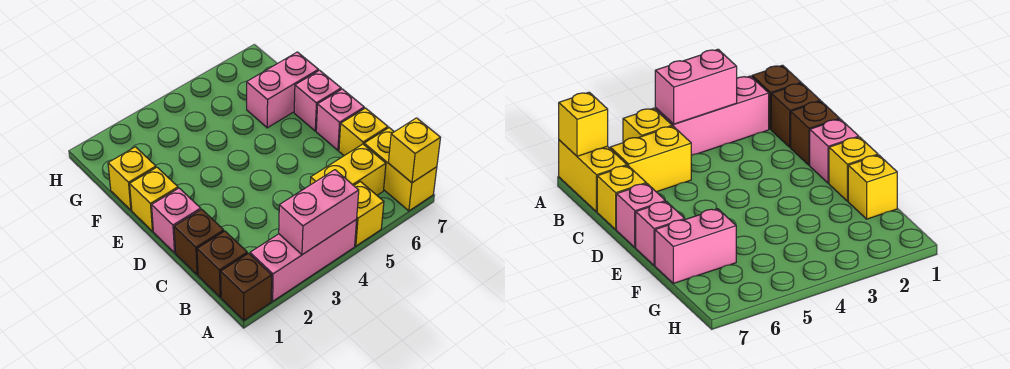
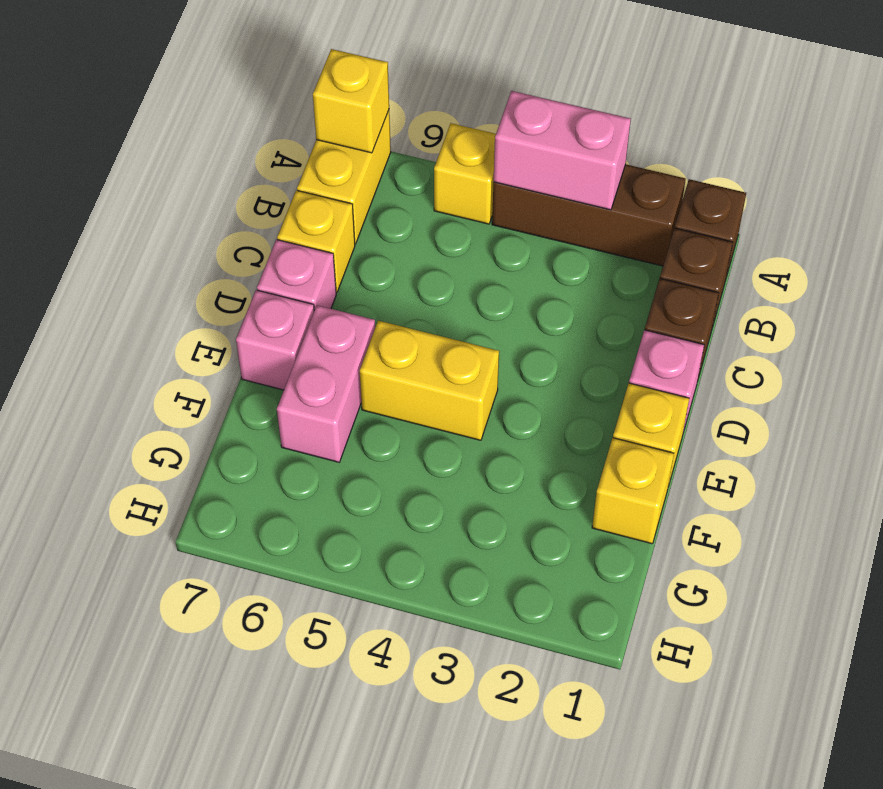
pink 1x3 brick [250,220,357,301] -> brown 1x3 brick [492,164,686,266]
yellow 1x2 brick [310,144,386,195] -> yellow 1x2 brick moved to [360,321,499,440]
pink 1x2 brick [247,52,318,128] -> pink 1x2 brick turned to [277,305,375,462]

